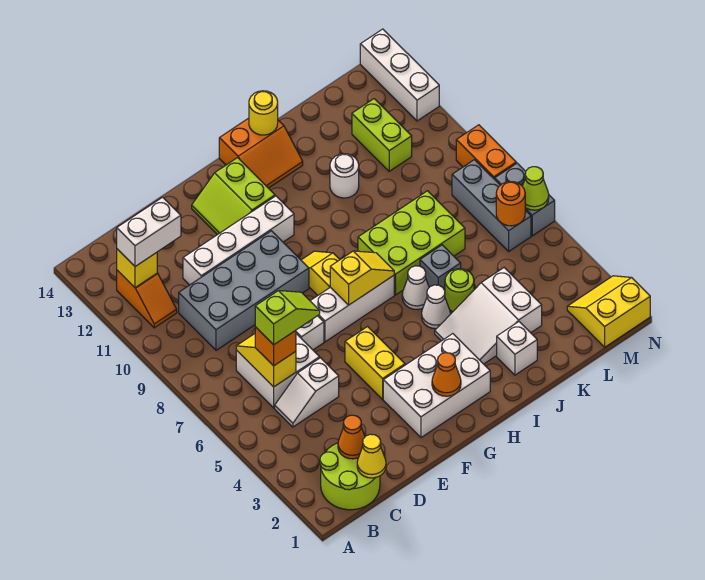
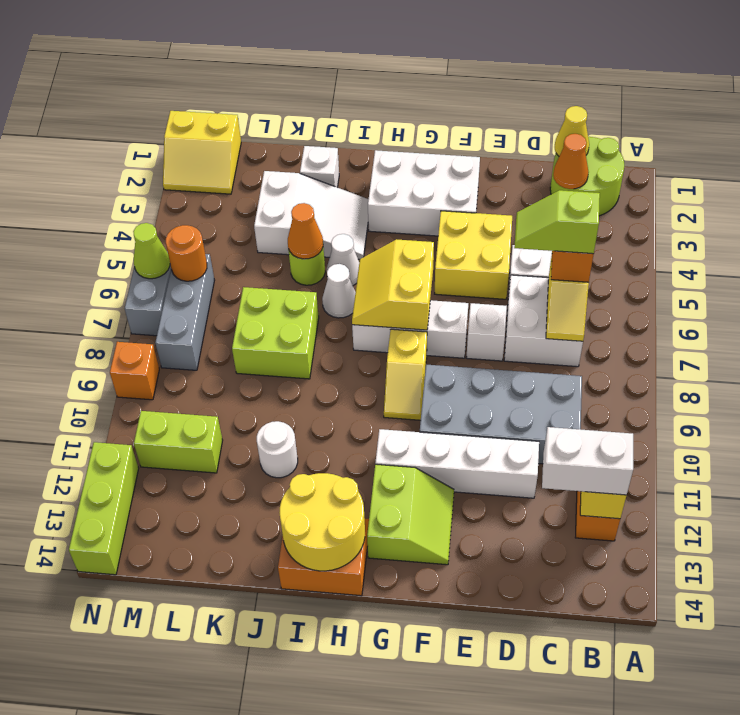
yellow 1x2 brick [345,327,405,399] -> yellow 2x2 brick [435,211,512,299]
orange 1x1 cone [432,353,461,396] -> orange 1x1 cone moved to [288,203,323,259]
yellow 1x2 slope [330,251,394,305] -> yellow 2x2 slope [352,239,434,330]
lime 2x3 brick [358,191,465,295] -> lime 2x2 brick [232,287,319,379]
yellow 1x1 round brick [249,91,278,135] -> yellow 2x2 round brick [279,473,365,571]
grey 1x1 brick [420,245,461,290] -> none
lime 1x2 brick [352,99,412,171] -> lime 1x2 brick turned to [134,411,223,473]
orange 1x2 brick [456,125,516,179] -> orange 1x1 brick [110,342,159,400]
white 1x3 brick [360,29,439,121] -> lime 1x3 brick [69,442,139,575]

